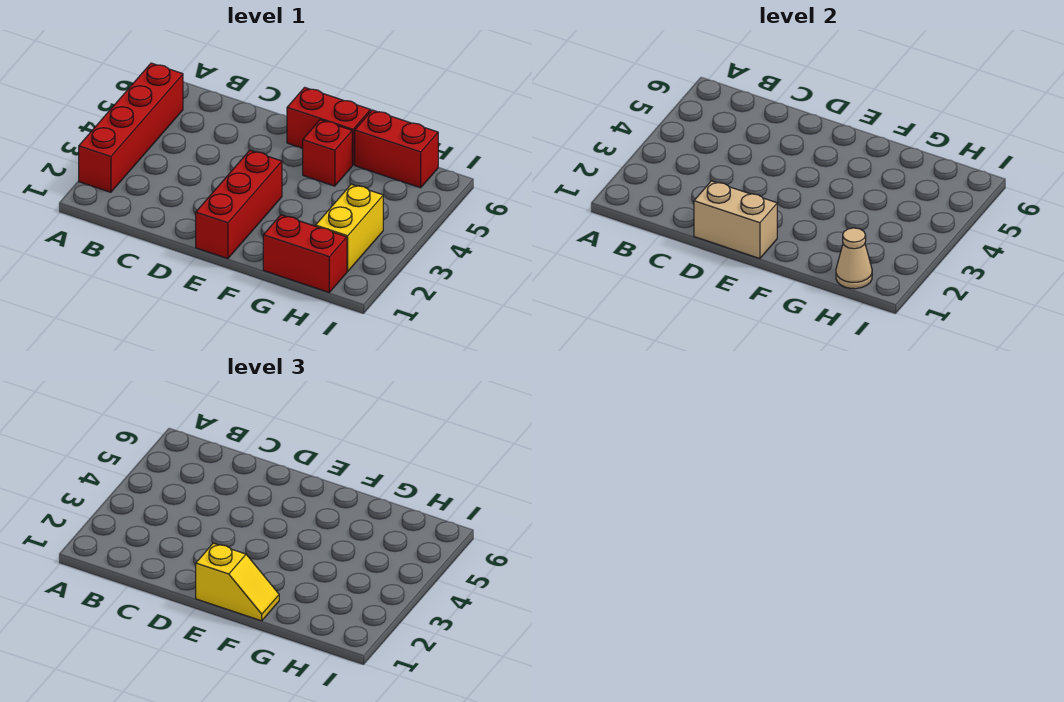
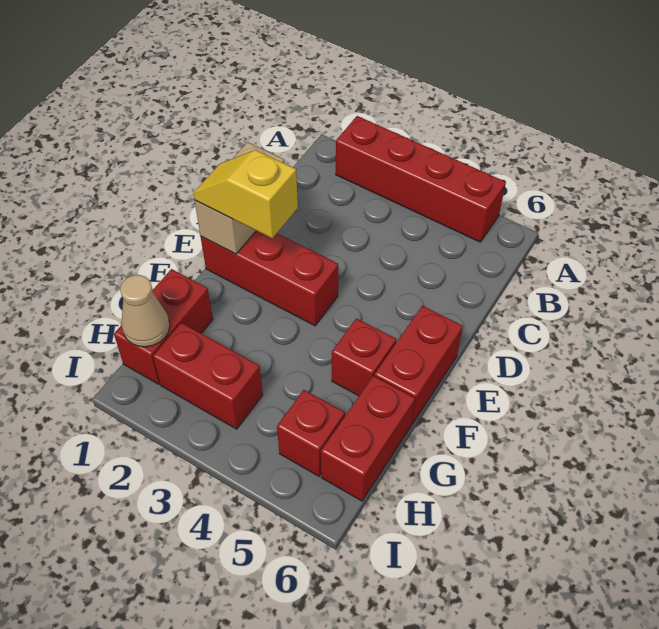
yellow 1x2 slope [196,543,279,621] -> yellow 1x2 slope turned to [193,150,298,238]
yellow 1x2 brick [316,184,383,272] -> red 1x2 brick [153,323,263,429]
none -> red 1x1 brick [277,390,345,476]

